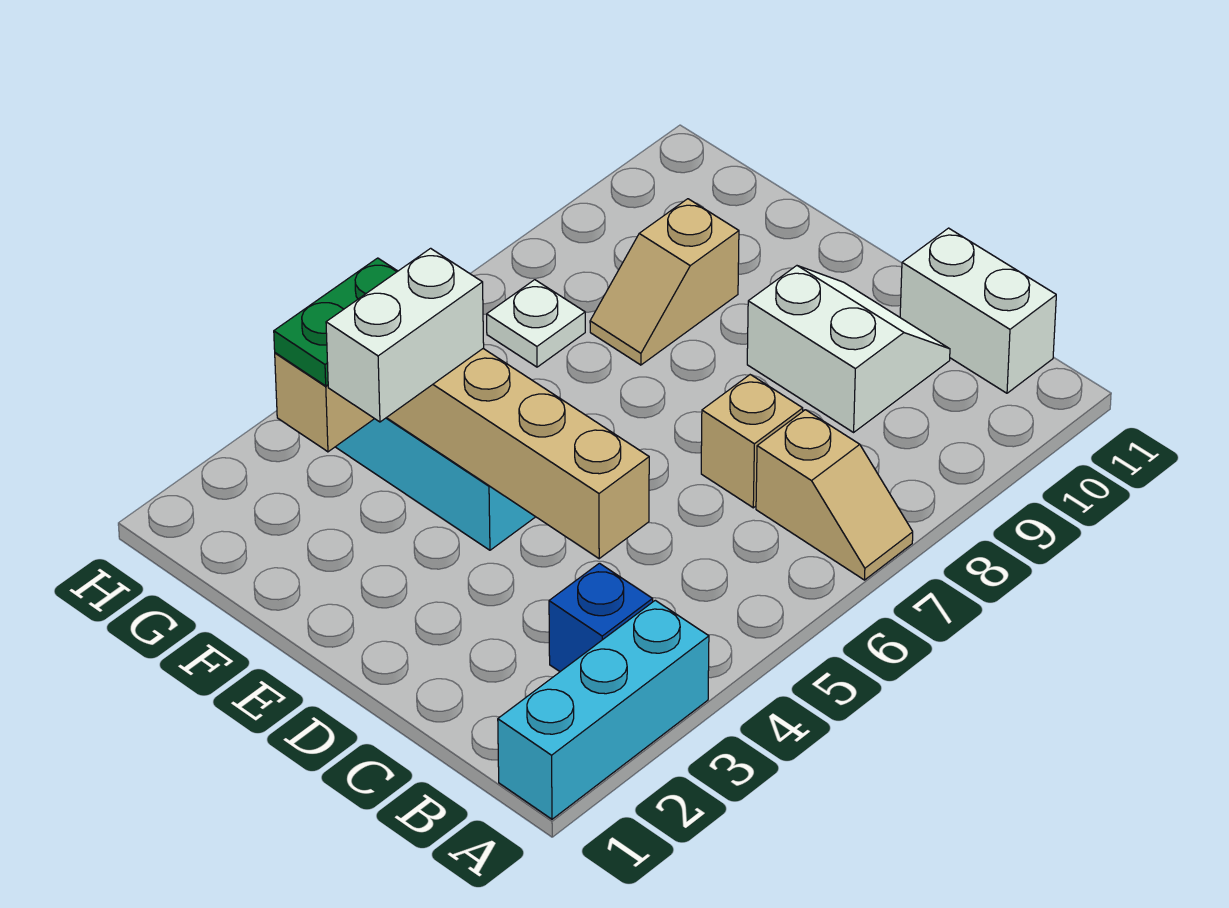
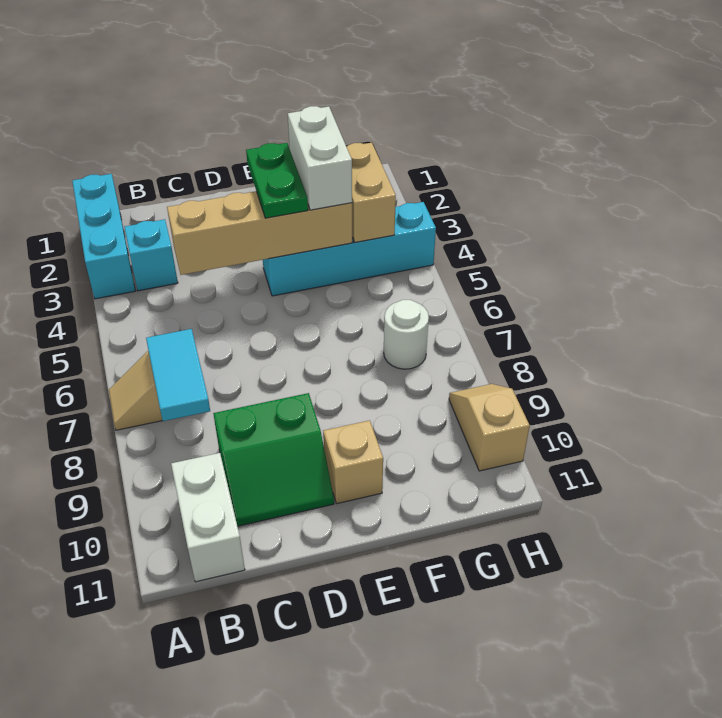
blue 1x1 brick [549,563,653,671] -> cyan 1x1 brick [124,219,178,291]
none -> cyan 1x2 tile [146,329,210,421]
white 1x2 brick [900,228,1056,393] -> white 1x2 brick turned to [171,453,245,582]
tan 1x1 brick [701,375,803,508] -> tan 1x1 brick moved to [323,420,383,504]
white 2x2 slope [747,266,950,432] -> green 2x2 slope [213,393,334,526]
tan 1x2 slope [590,199,739,365] -> tan 1x2 slope moved to [449,384,530,471]
green 1x2 plate [274,258,398,386] -> green 1x2 plate moved to [246,143,308,218]
white 1x1 plate [487,280,585,367] -> white 1x1 round brick [384,300,429,369]

